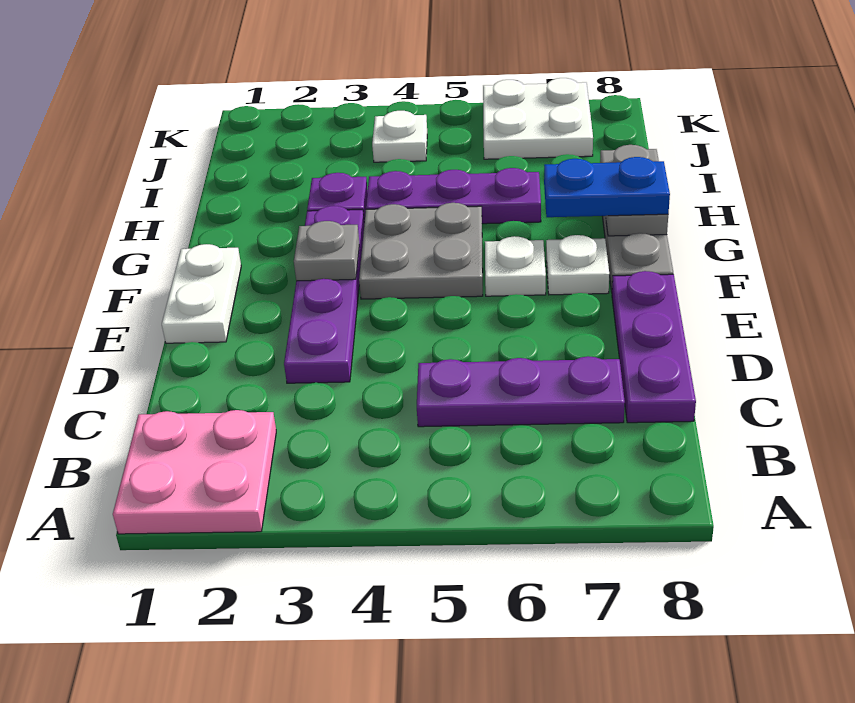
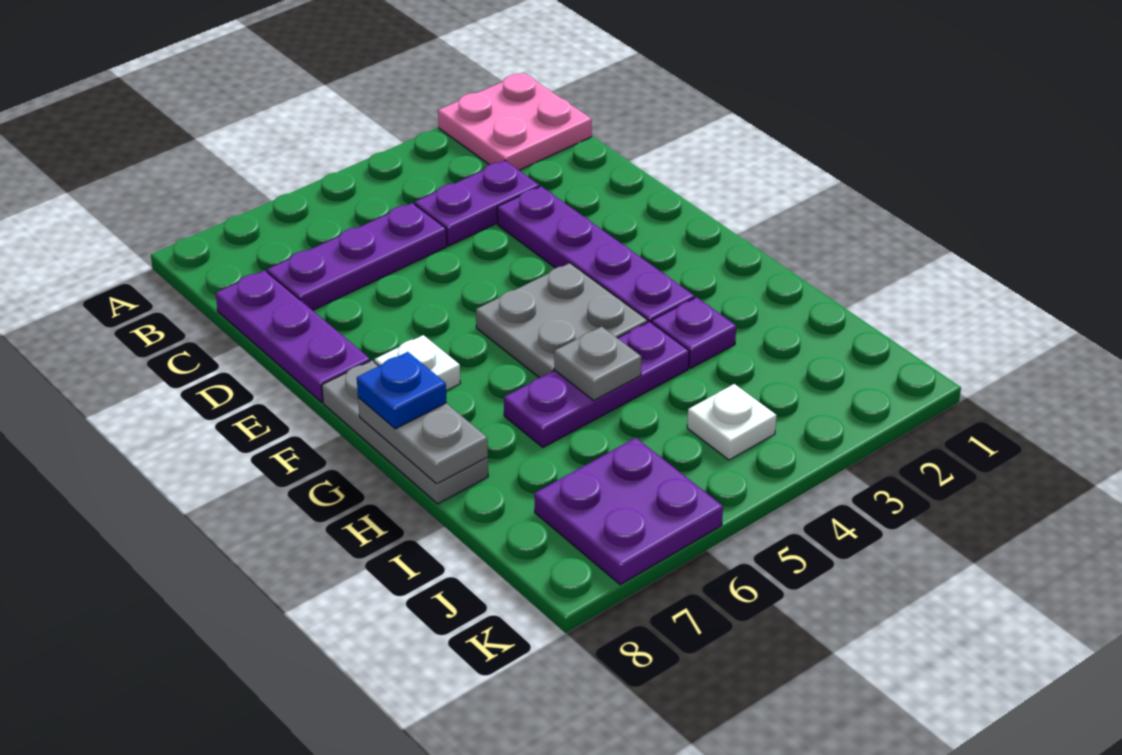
none -> purple 1x2 plate [415,161,539,246]
white 1x2 plate [162,244,241,343] -> none
grey 1x1 plate [294,221,359,281] -> grey 1x1 plate moved to [554,327,641,400]
white 1x1 plate [485,236,546,296] -> none
blue 1x2 plate [544,157,670,217] -> blue 1x1 plate [357,352,447,429]
white 2x2 plate [483,78,593,159] -> purple 2x2 plate [534,438,723,585]

